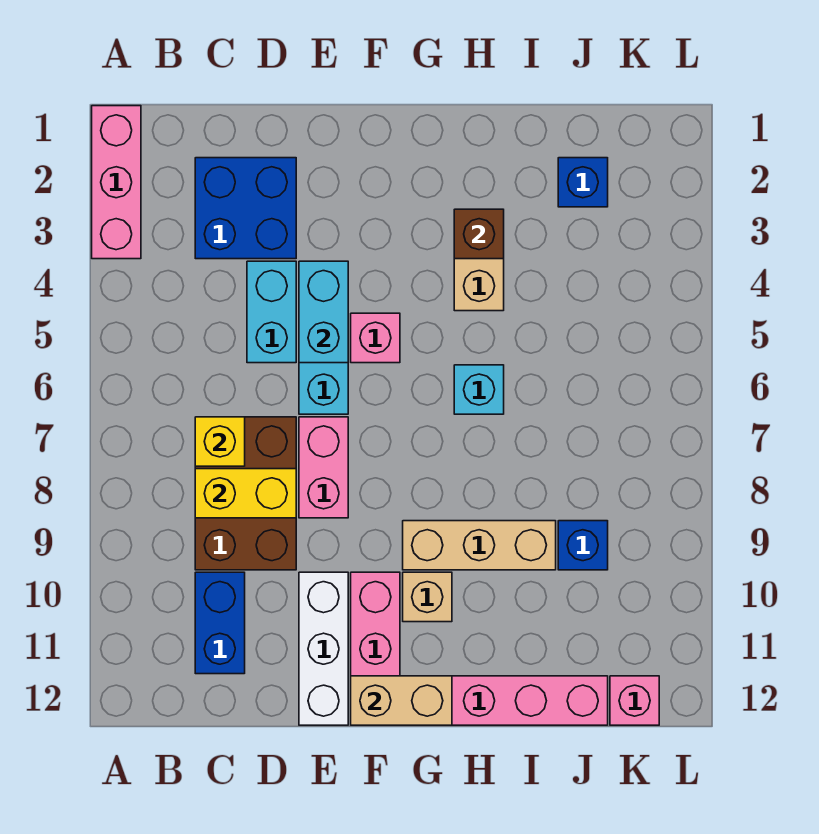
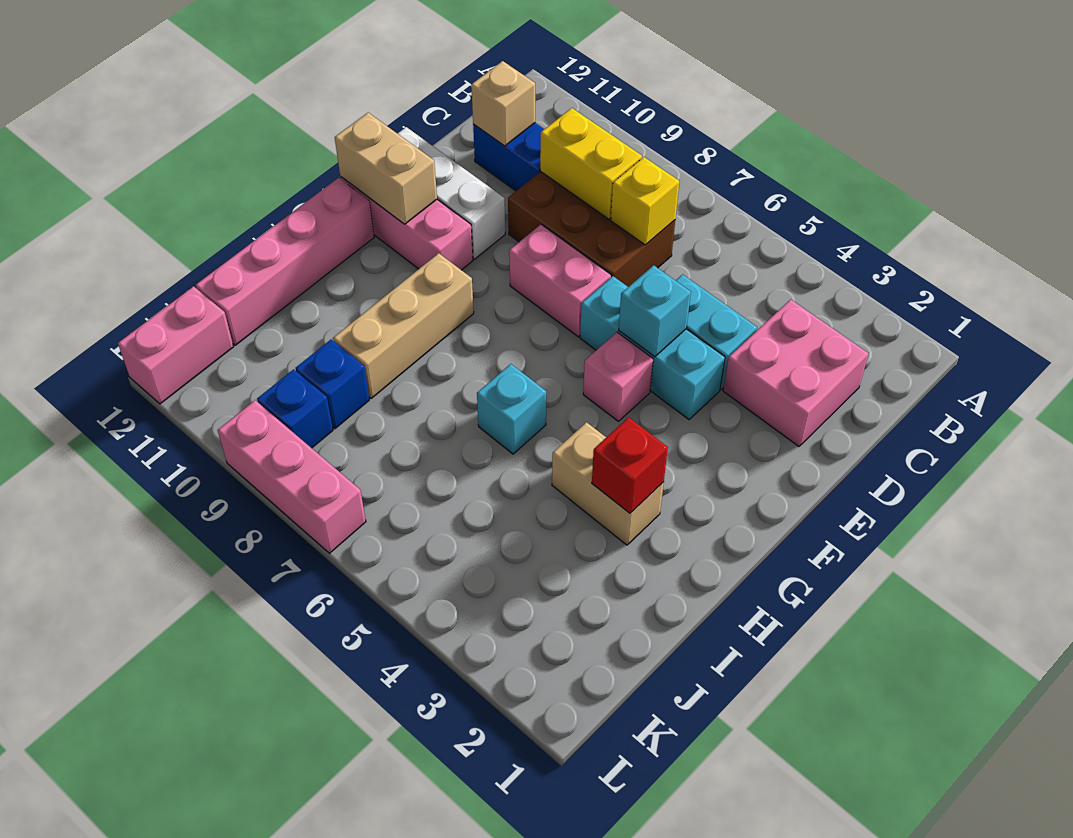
pink 1x3 brick [92,106,141,259] -> pink 1x3 brick moved to [218,400,366,553]
blue 2x2 brick [195,158,296,259] -> pink 2x2 brick [723,299,869,446]
yellow 1x2 brick [195,469,296,518] -> yellow 1x2 brick turned to [540,108,642,219]
cyan 1x2 brick [299,261,348,363] -> cyan 1x1 brick [619,265,691,357]
tan 1x2 brick [351,676,452,725] -> tan 1x2 brick turned to [335,113,437,224]
tan 1x1 brick [403,572,452,622] -> tan 1x1 brick moved to [471,61,535,146]
brown 1x1 brick [454,209,504,259] -> red 1x1 brick [592,417,668,513]
blue 1x1 brick [558,158,608,207] -> blue 1x1 brick moved to [257,369,333,448]
pink 1x1 brick [610,676,659,725] -> pink 1x2 brick [118,286,233,404]

